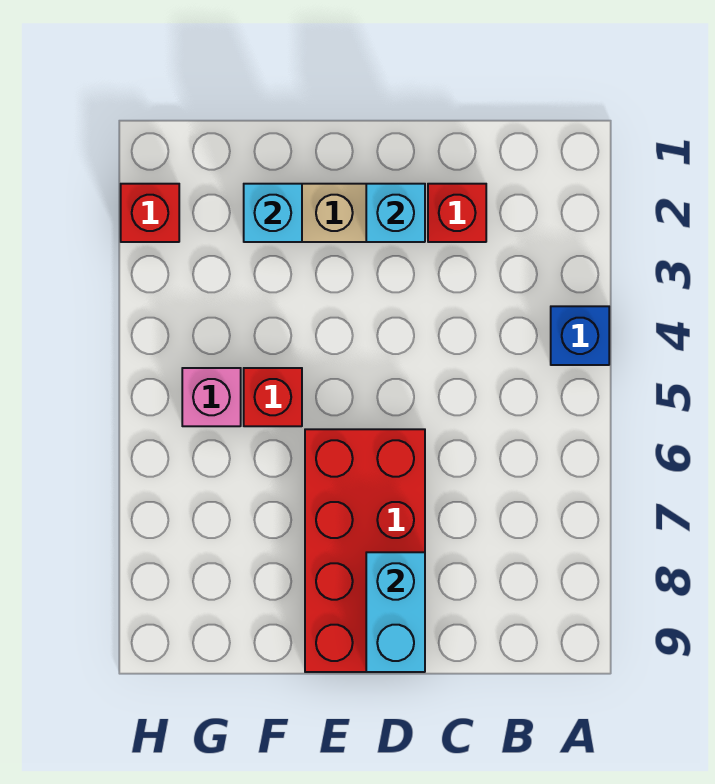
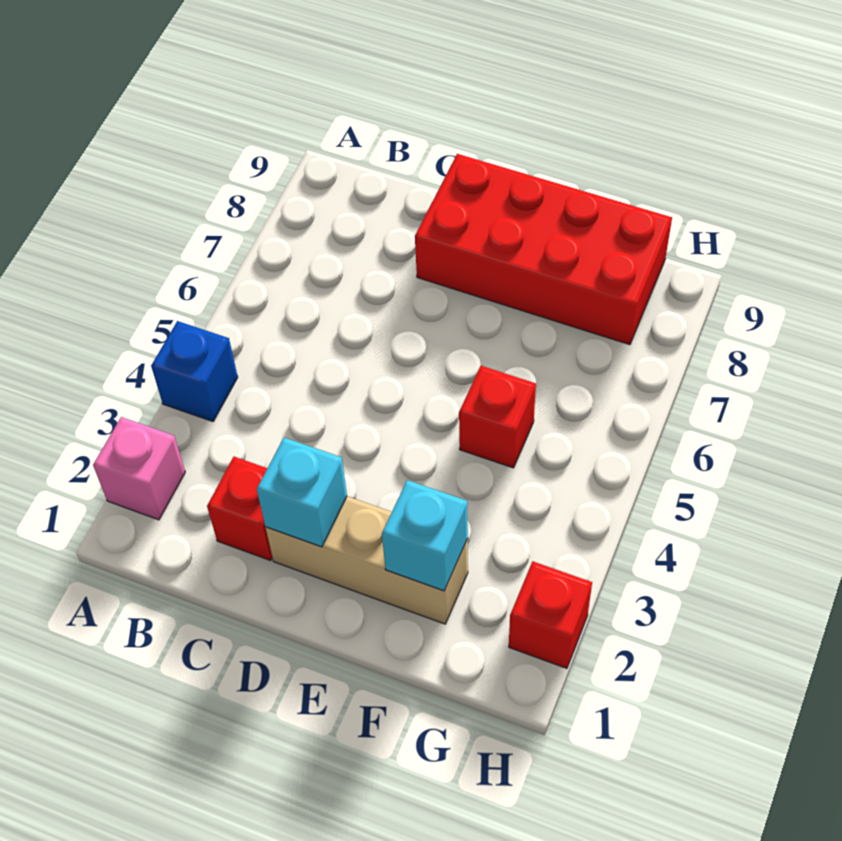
red 2x4 brick [305,429,425,672] -> red 2x4 brick turned to [415,154,672,345]
cyan 1x2 brick [366,552,425,672] -> none
pink 1x1 brick [182,368,241,426] -> pink 1x1 brick moved to [93,417,185,520]

